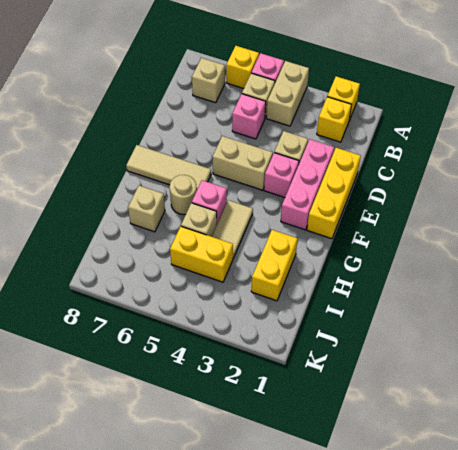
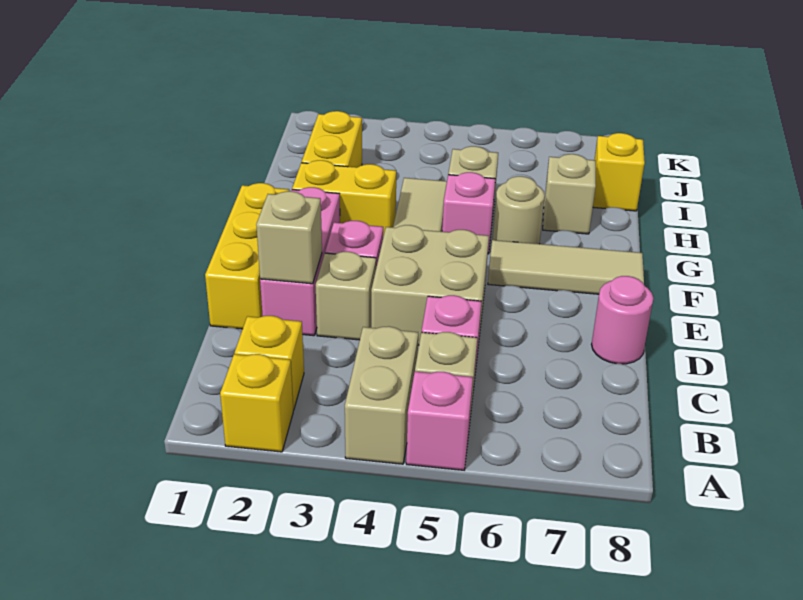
yellow 1x1 brick [226,46,259,88] -> yellow 1x1 brick moved to [593,133,645,211]
tan 1x1 brick [192,58,225,103] -> tan 1x1 brick moved to [256,191,322,284]
none -> pink 1x1 round brick [592,276,653,364]
tan 1x2 brick [212,136,273,190] -> tan 2x2 brick [371,225,489,345]
yellow 1x2 brick [170,226,233,282] -> yellow 1x2 brick moved to [292,160,396,237]

